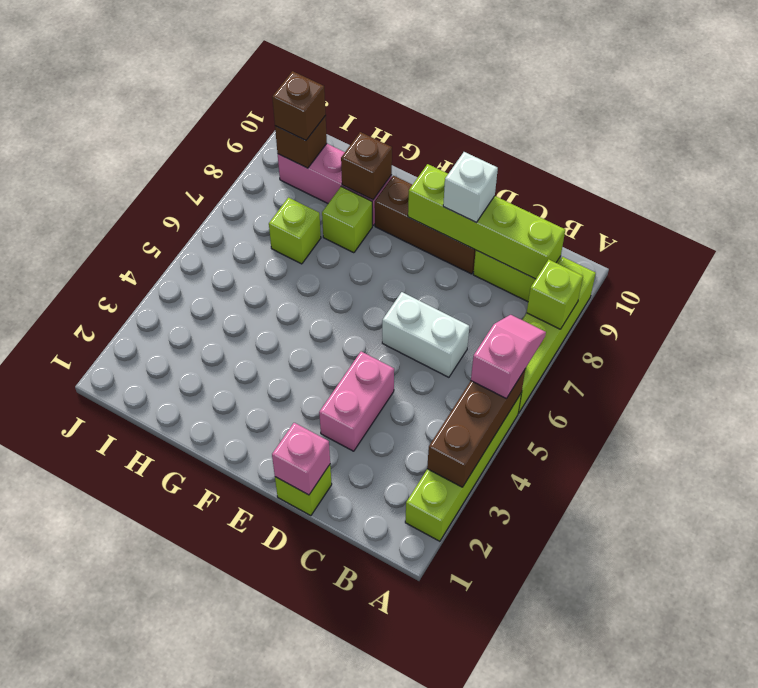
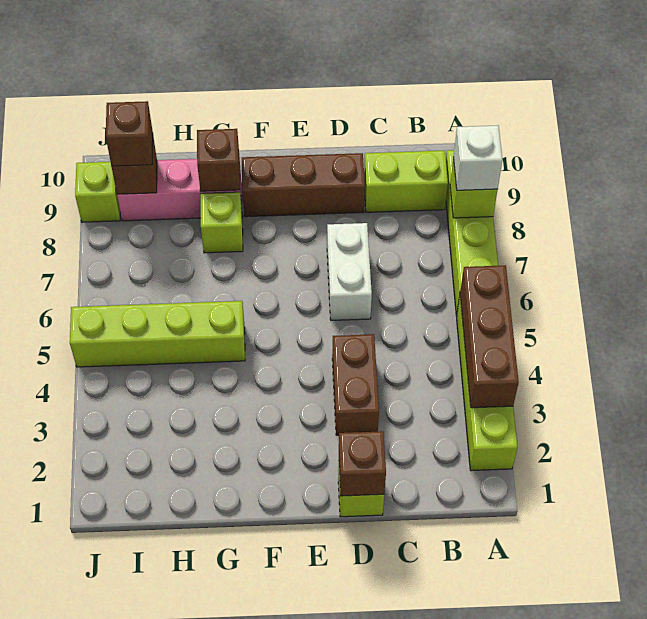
pink 1x2 slope [471,315,546,398] -> none
lime 1x4 brick [408,164,565,279] -> lime 1x4 brick moved to [70,301,245,367]
white 1x2 brick [382,292,469,377] -> white 1x2 brick turned to [327,223,372,320]
pink 1x1 brick [272,423,330,495] -> brown 1x1 brick [339,431,386,496]
pink 1x2 brick [319,352,394,451] -> brown 1x2 brick [332,334,379,435]
white 1x1 brick [443,152,498,223] -> white 1x1 brick moved to [454,126,502,190]
lime 1x1 brick [269,198,321,264] -> lime 1x1 brick moved to [75,162,120,222]

